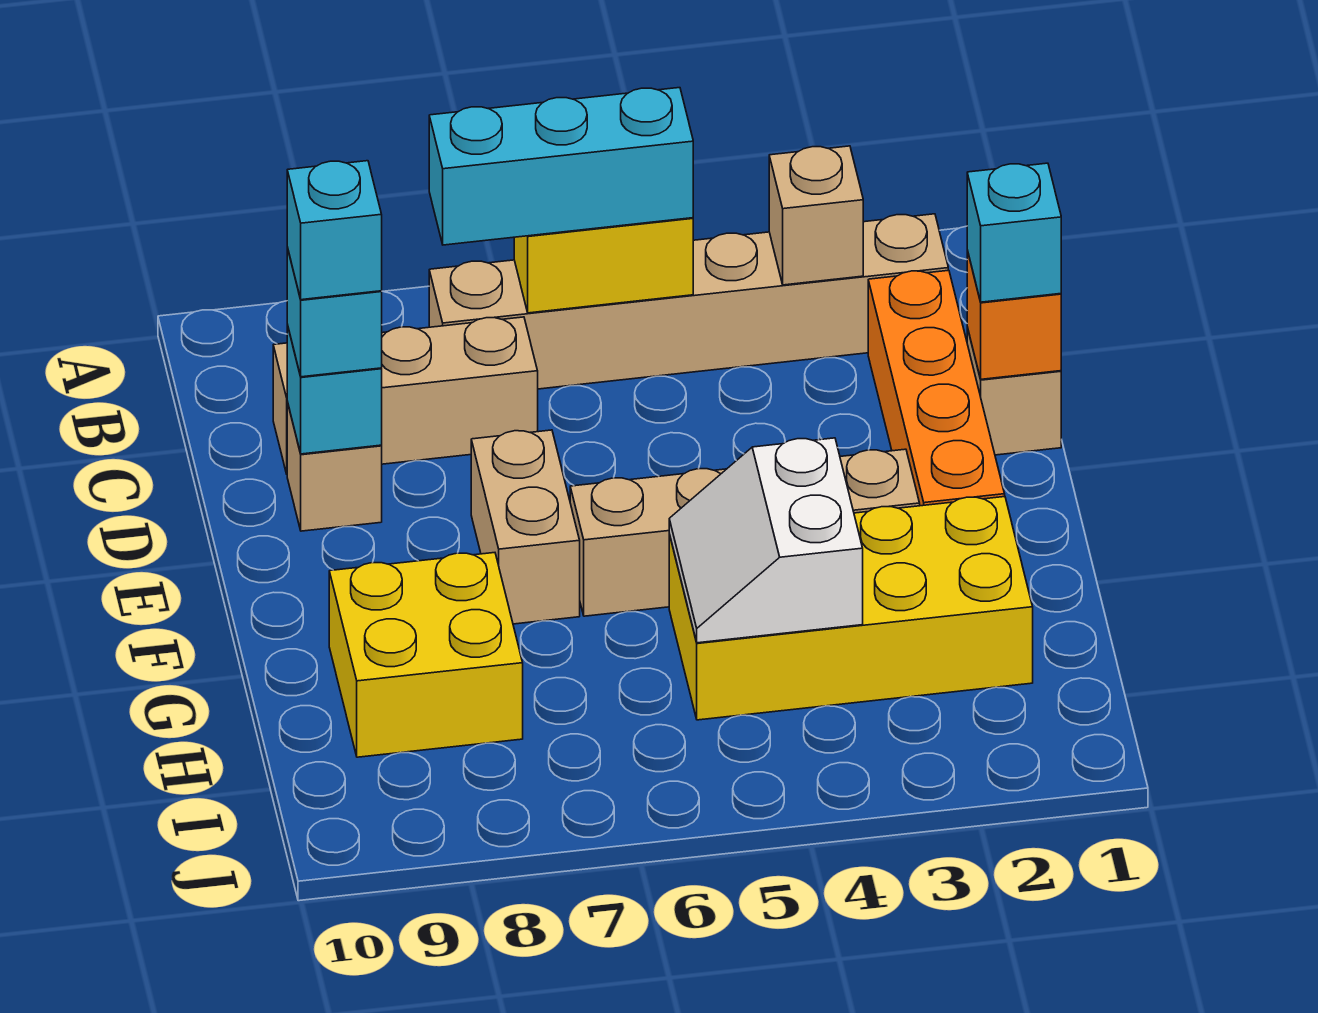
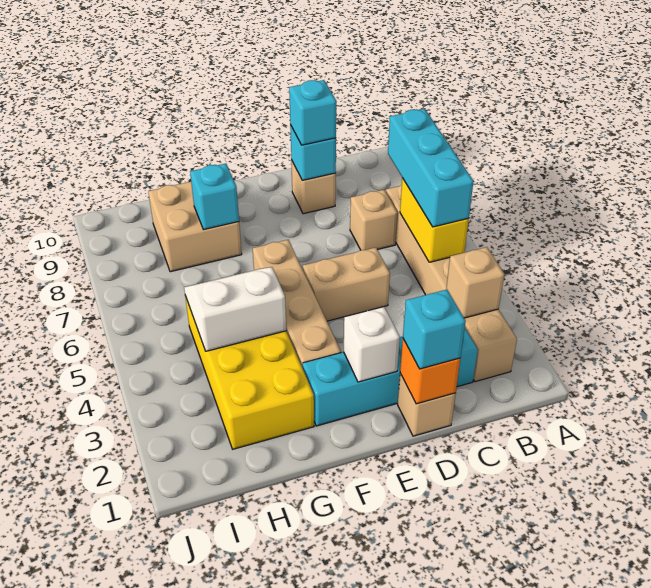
orange 1x4 brick [868,270,1005,506] -> cyan 1x4 brick [302,329,478,426]
tan 1x3 brick [273,317,538,474] -> tan 1x1 brick [350,190,398,250]
cyan 1x1 brick [287,161,382,300] -> cyan 1x1 brick moved to [190,164,239,230]
none -> white 1x1 brick [344,307,400,382]
tan 1x2 brick [471,430,580,624] -> tan 1x2 brick moved to [303,247,390,321]
yellow 2x2 brick [329,553,523,757] -> tan 2x2 brick [148,182,242,272]

